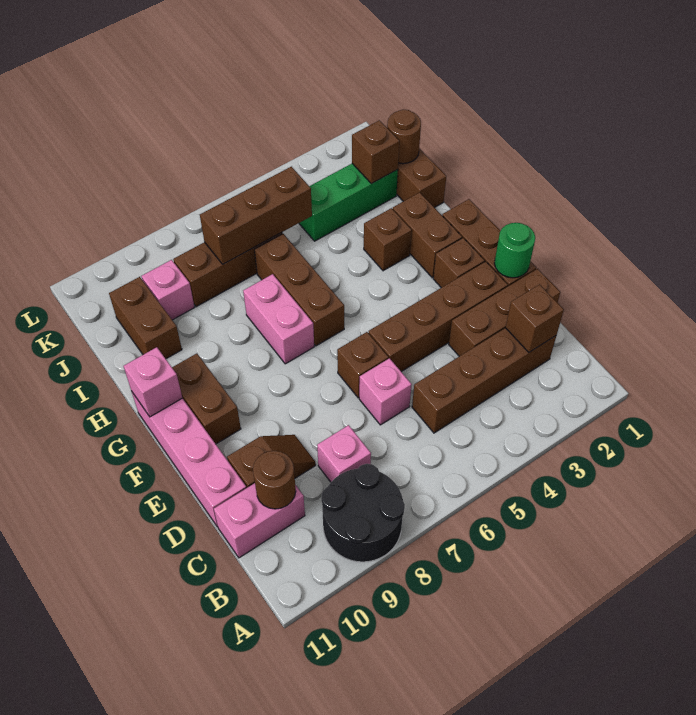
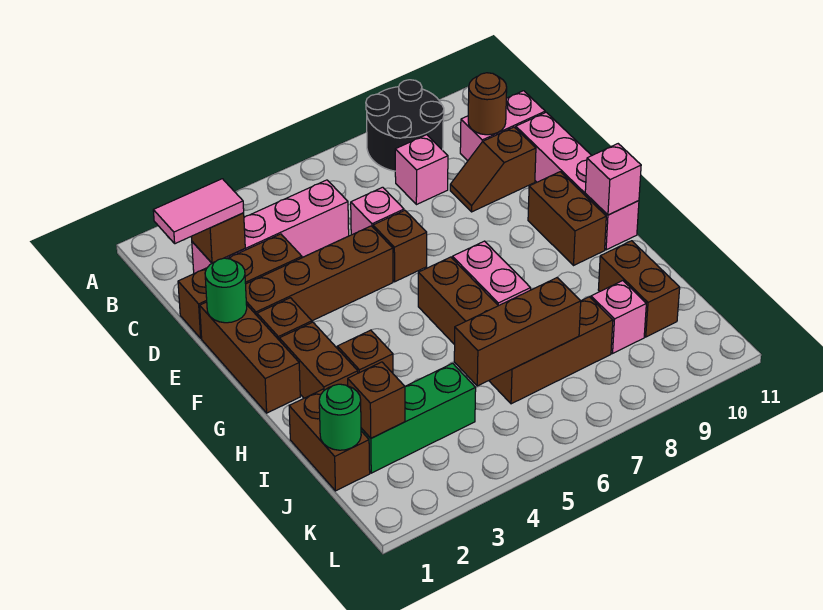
none -> pink 1x2 tile [153,179,244,244]
brown 1x4 brick [412,328,556,433] -> pink 1x4 brick [192,180,349,273]
brown 1x1 round brick [387,110,421,164] -> green 1x1 round brick [319,384,361,450]

